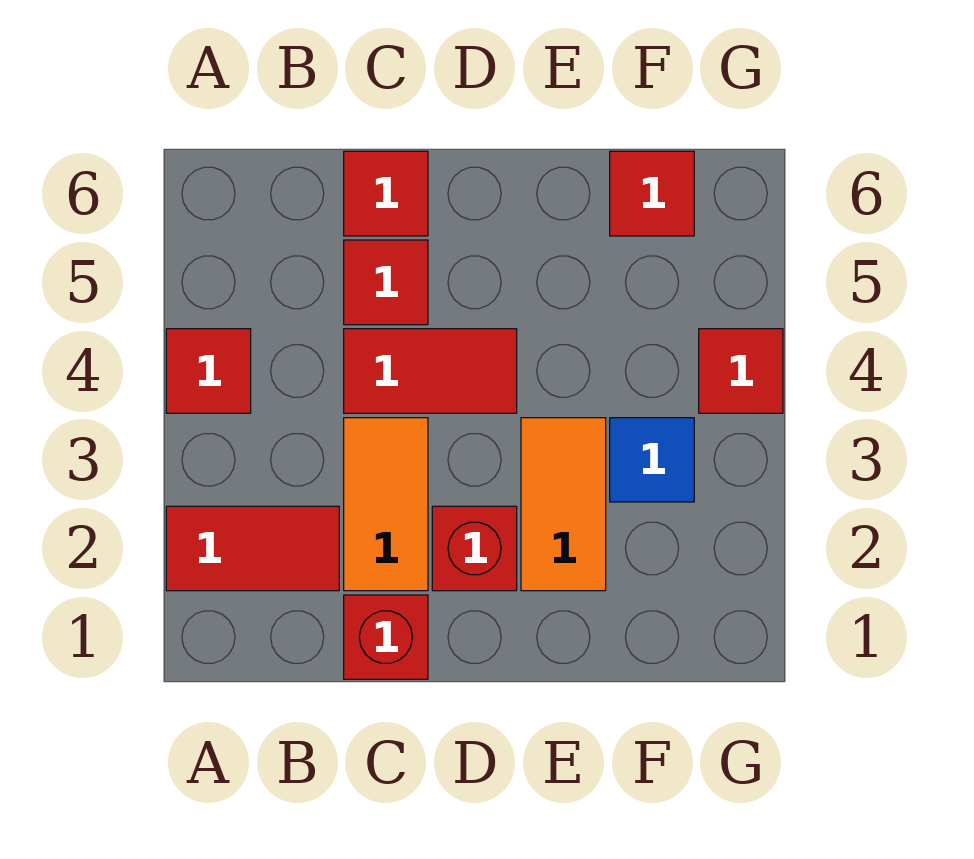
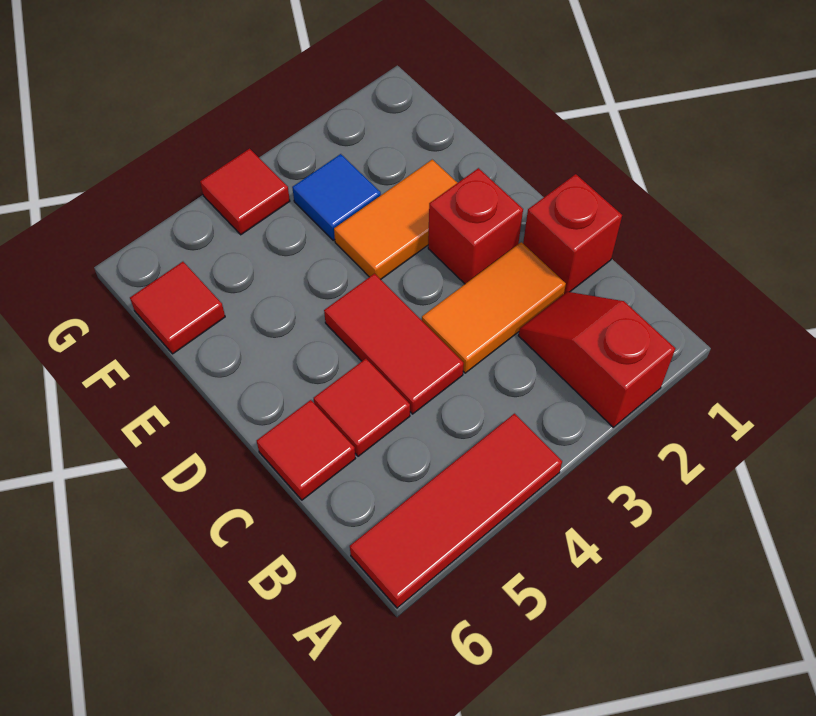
red 1x2 tile [166,506,339,591] -> red 1x2 slope [518,292,675,427]
red 1x1 tile [166,329,251,413] -> red 1x3 tile [350,414,562,608]

